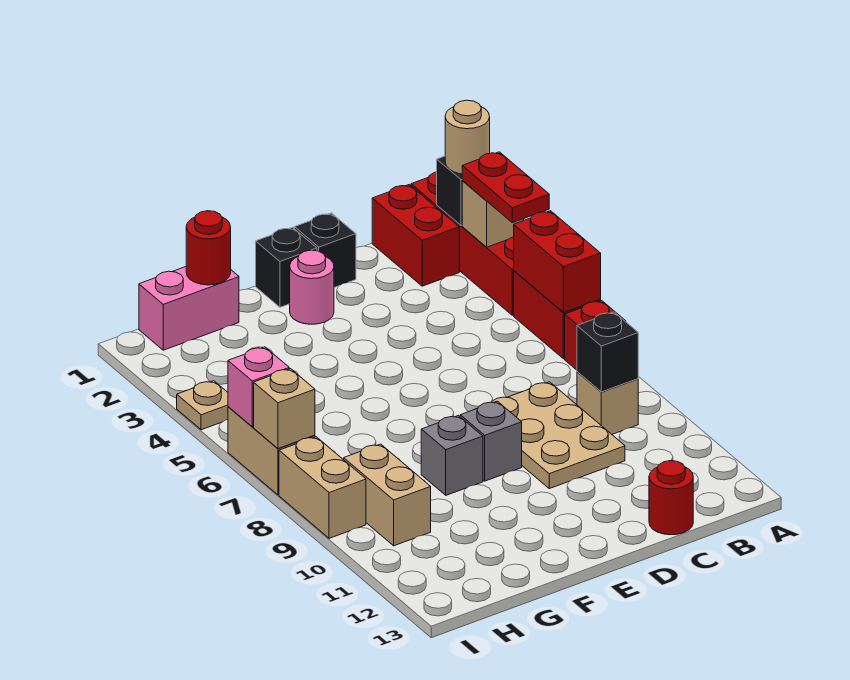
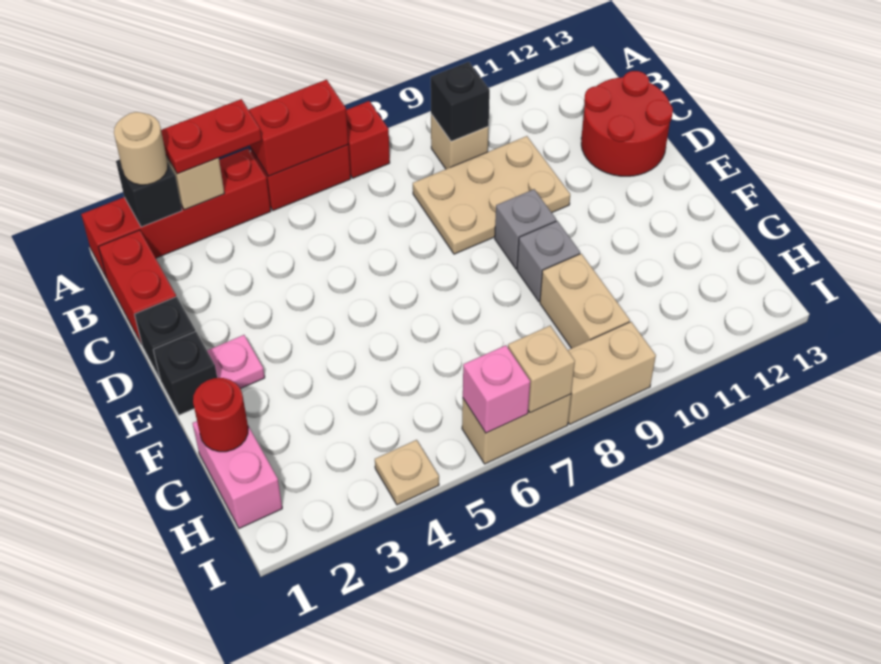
red 1x2 brick [372,185,459,286] -> red 1x2 brick turned to [99,230,176,345]
red 1x1 round brick [649,461,693,535] -> red 2x2 round brick [581,71,673,176]
pink 1x1 round brick [290,250,334,324] -> pink 1x1 plate [207,335,265,389]
tan 1x2 brick [344,444,431,546] -> tan 1x2 brick turned to [540,254,630,348]

